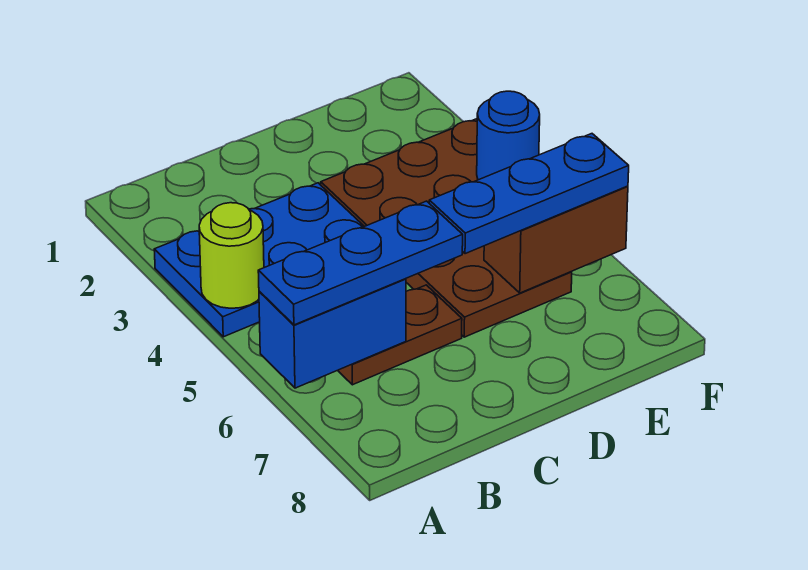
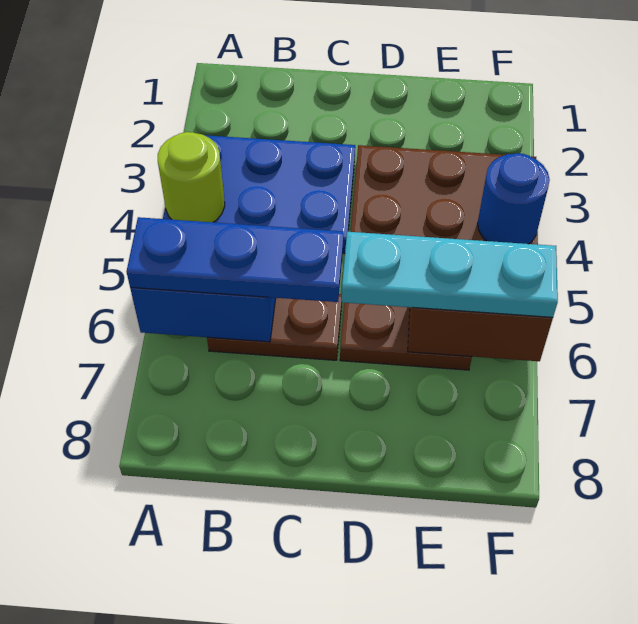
blue 1x3 plate [429,134,629,254] -> cyan 1x3 plate [342,232,558,317]

